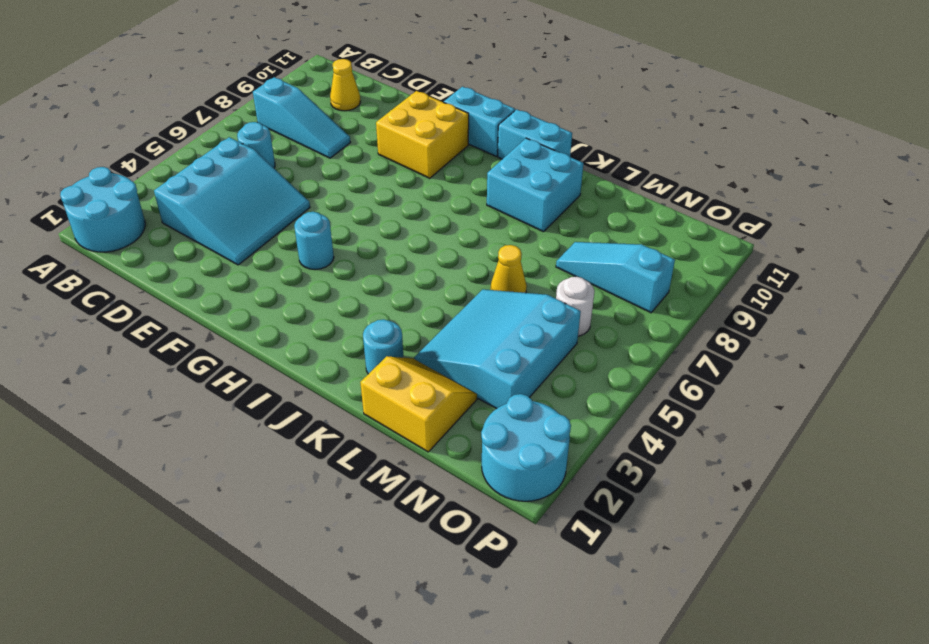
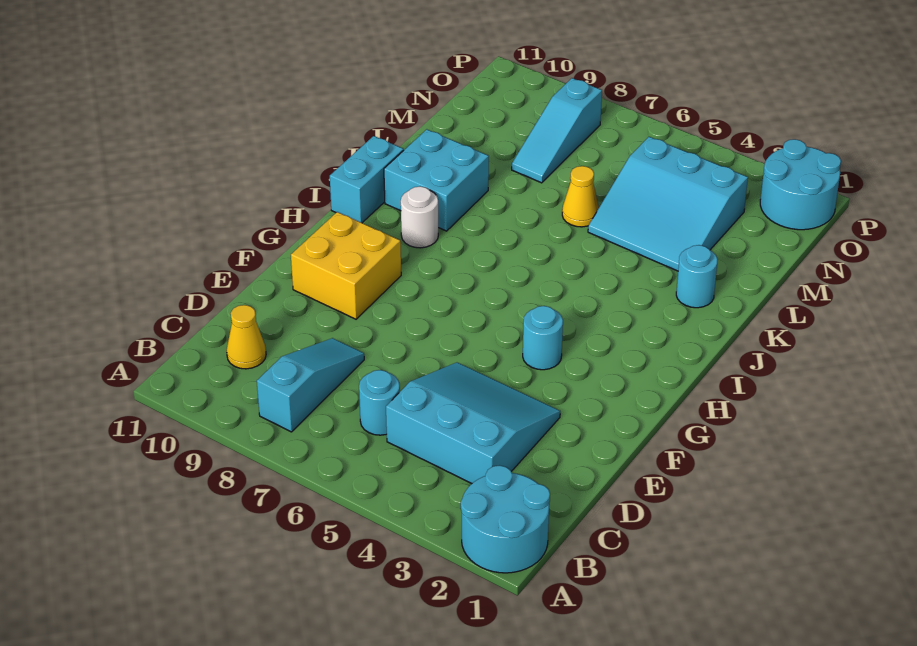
cyan 1x2 brick [444,87,515,156] -> none
yellow 2x2 slope [360,356,477,452] -> none
white 1x1 round brick [556,277,594,336] -> white 1x1 round brick moved to [401,186,438,248]

